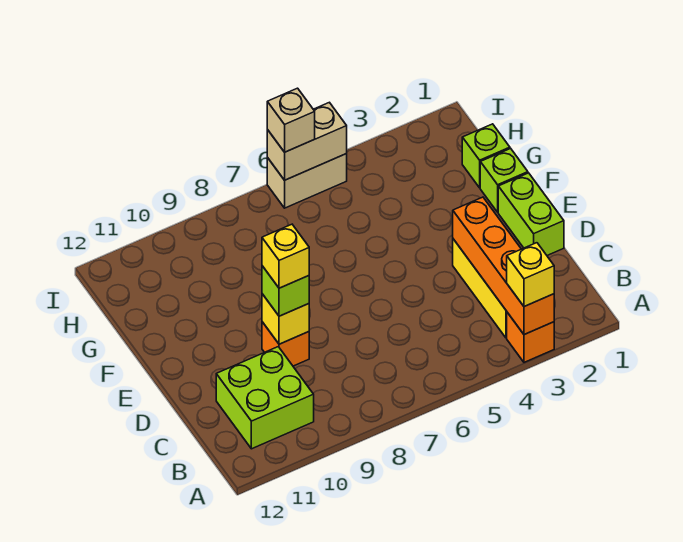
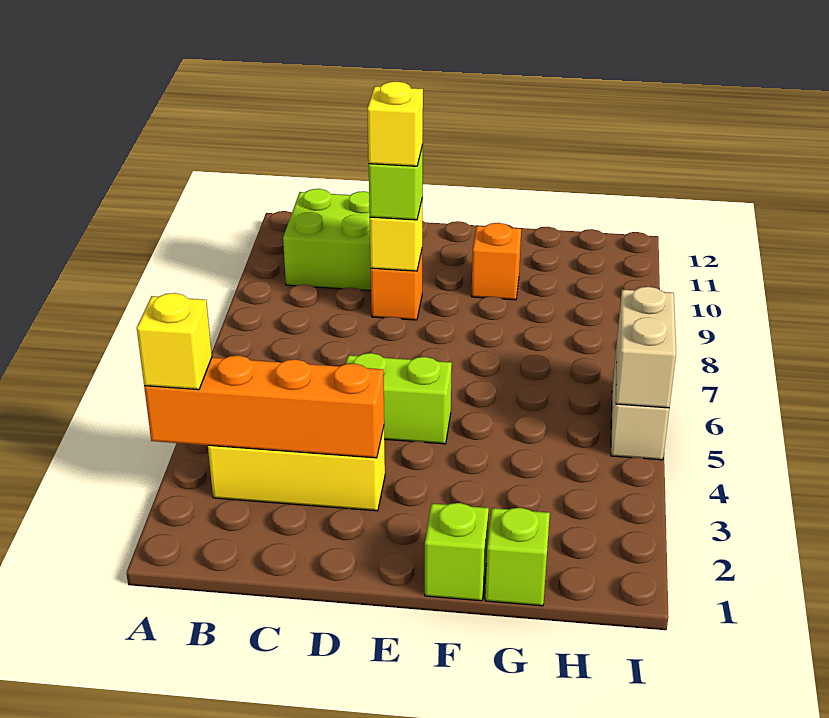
orange 1x1 brick [507,312,554,362] -> orange 1x1 brick moved to [472,223,521,300]
lime 1x2 brick [498,173,564,255] -> lime 1x2 brick moved to [346,353,452,444]
tan 1x1 brick [267,88,315,152] -> none

